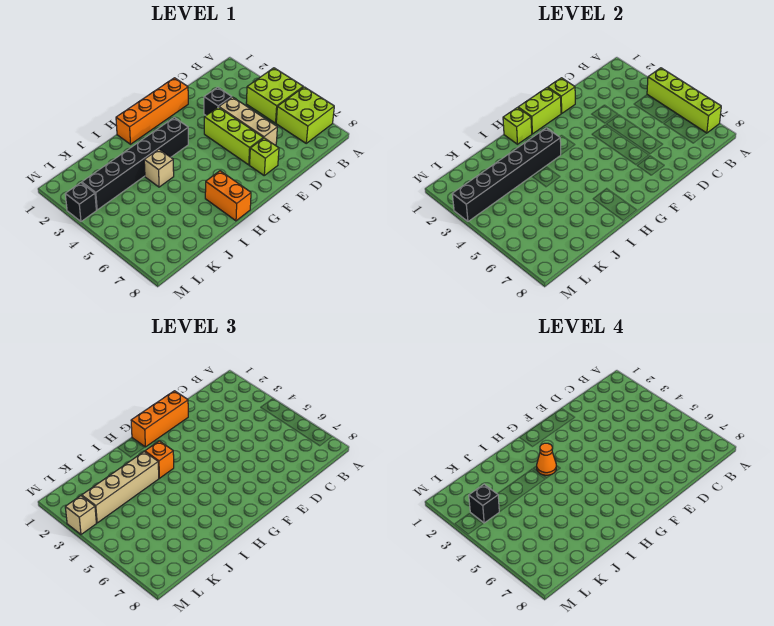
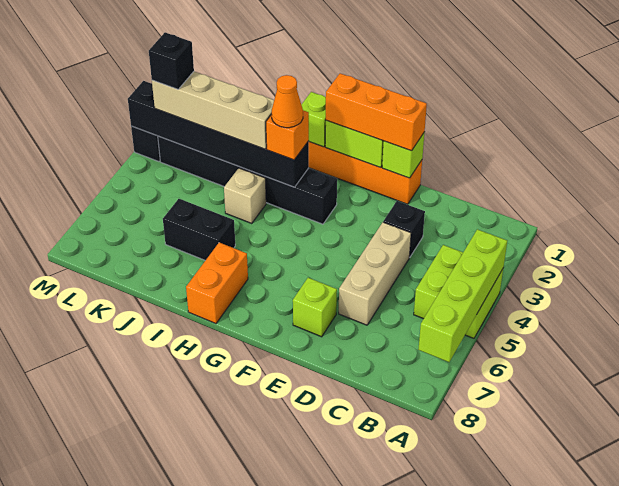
lime 2x2 brick [276,87,334,143] -> none
lime 1x3 brick [204,107,263,165] -> none
none -> black 1x2 brick [163,199,235,260]
tan 1x1 brick [65,496,96,534] -> none

